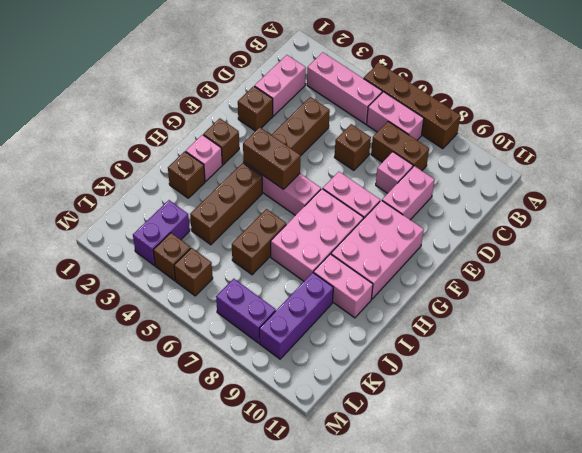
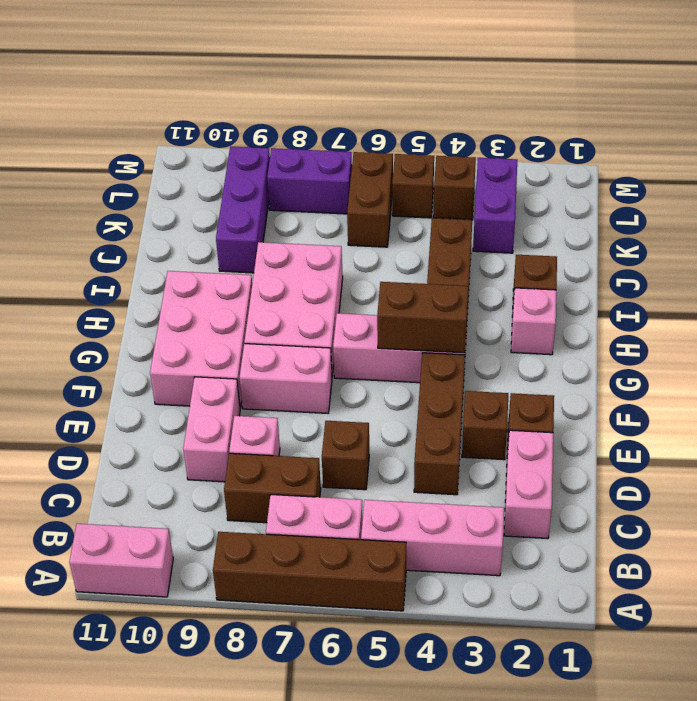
brown 1x1 brick [203,118,239,165] -> brown 1x1 brick moved to [462,391,508,460]
brown 1x2 brick [232,209,286,275] -> brown 1x2 brick moved to [347,152,393,247]
pink 1x2 brick [314,254,373,318] -> pink 1x2 brick moved to [69,524,173,597]

